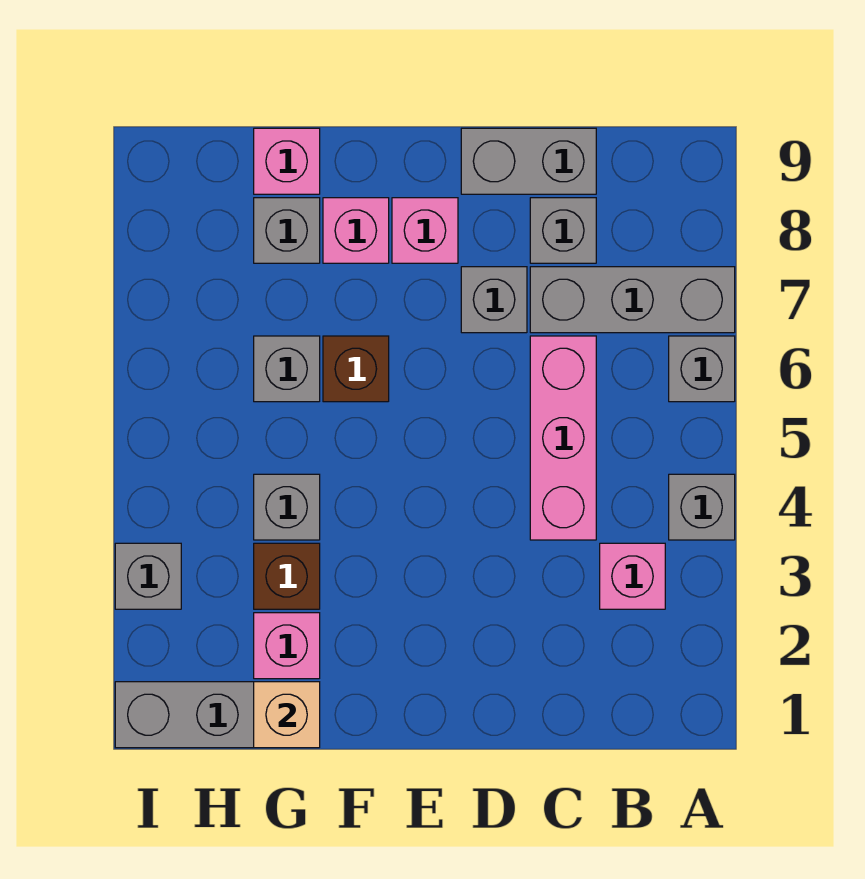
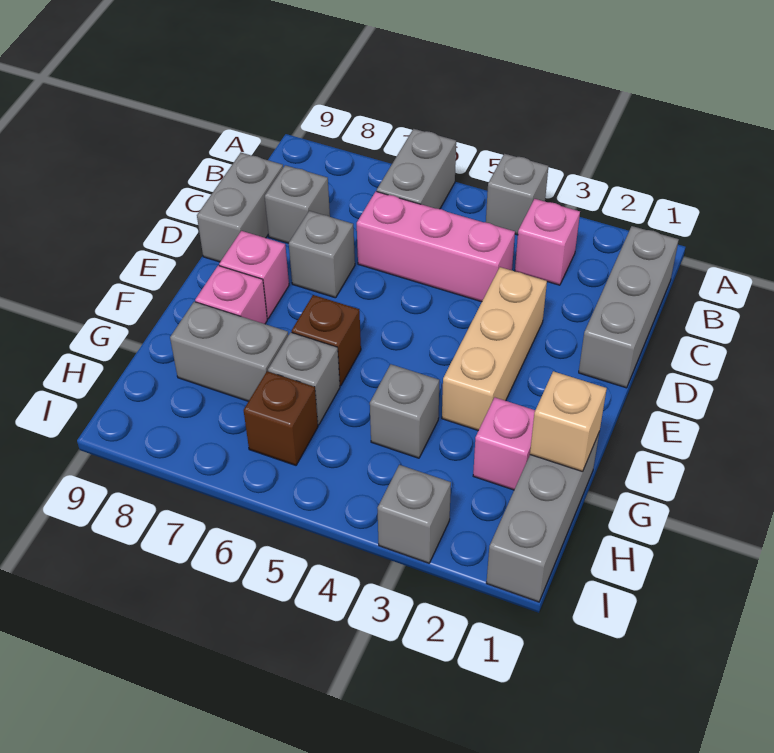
grey 1x1 brick [669,336,735,402] -> grey 1x2 brick [377,129,456,209]
grey 1x3 brick [530,267,735,333] -> grey 1x3 brick moved to [579,226,679,388]
none -> tan 1x3 brick [442,267,547,431]
brown 1x1 brick [254,543,320,609] -> brown 1x1 brick moved to [244,371,318,465]
grey 1x1 brick [254,198,320,263] -> grey 1x2 brick [170,302,288,401]
pink 1x1 brick [254,128,320,194] -> none

